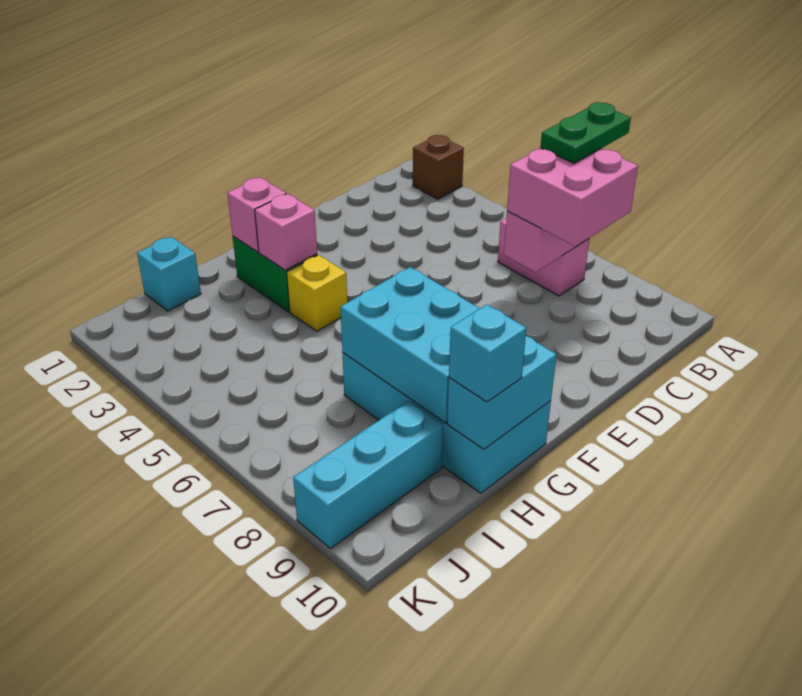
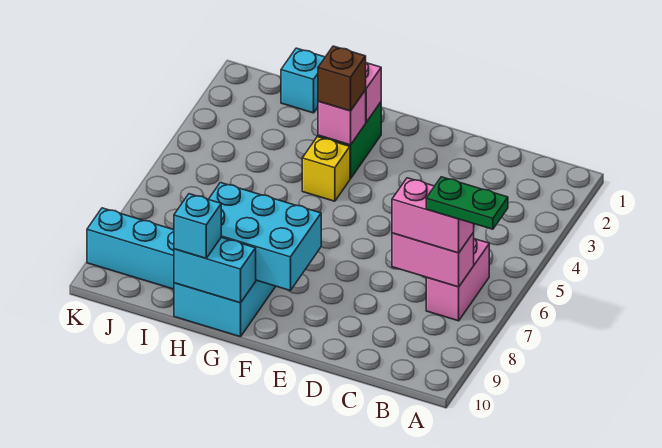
brown 1x1 brick [413,135,464,199] -> brown 1x1 brick moved to [318,46,366,111]
pink 2x2 brick [507,148,638,246] -> pink 1x2 brick [392,178,474,253]
cyan 2x3 brick [340,267,480,423] -> cyan 2x3 brick turned to [209,183,321,291]

